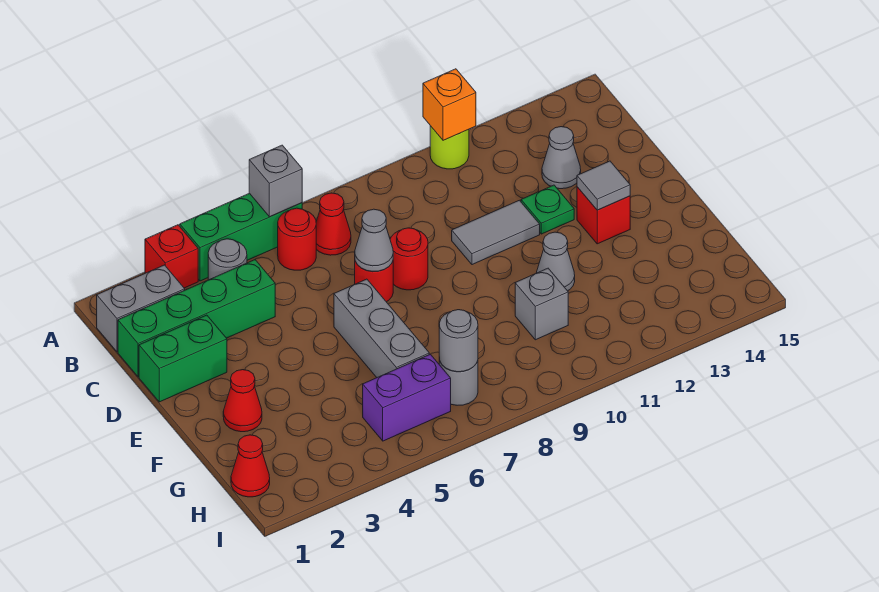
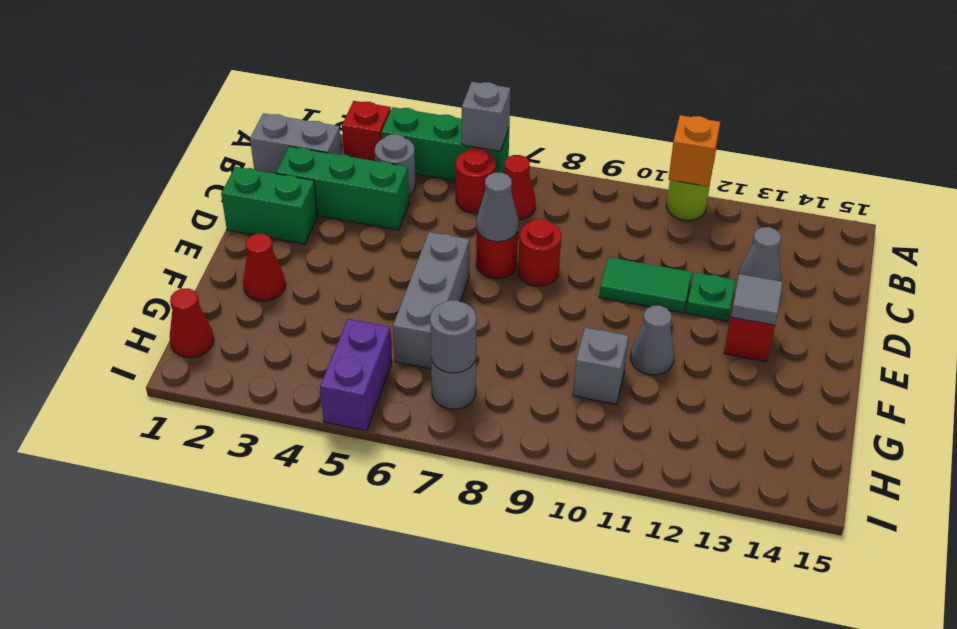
green 1x4 brick [118,260,275,377] -> green 1x3 brick [276,146,409,230]
grey 1x2 tile [452,200,540,265] -> green 1x2 tile [599,257,692,313]
purple 1x2 brick [363,354,451,441] -> purple 1x2 brick turned to [320,319,392,431]

